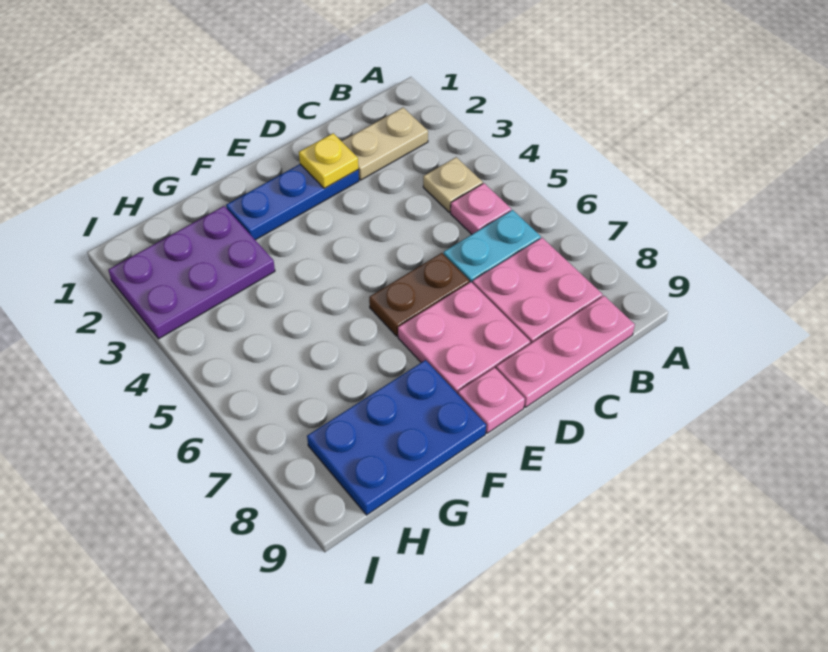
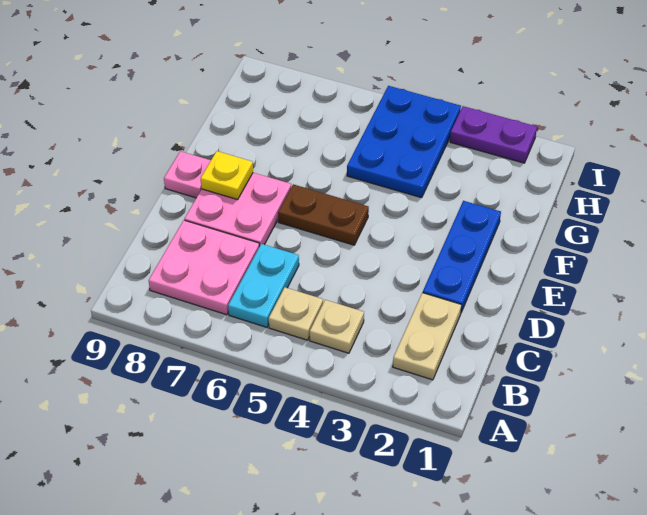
pink 1x1 plate [451,183,511,234] -> tan 1x1 plate [269,287,323,340]
pink 1x3 plate [496,296,635,407] -> none
yellow 1x1 plate [299,133,358,188] -> yellow 1x1 plate moved to [201,151,253,200]
brown 1x2 plate [369,253,469,336] -> brown 1x2 plate turned to [278,184,369,245]
blue 2x3 plate [307,360,486,515] -> blue 2x3 plate moved to [347,86,461,198]
purple 2x3 plate [108,206,275,339] -> purple 1x2 plate [450,106,537,163]

